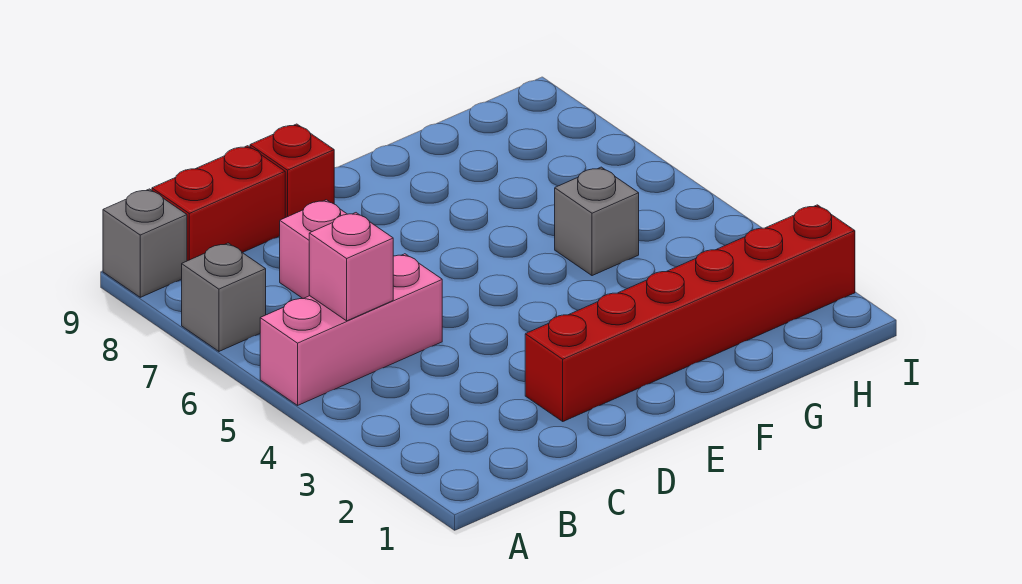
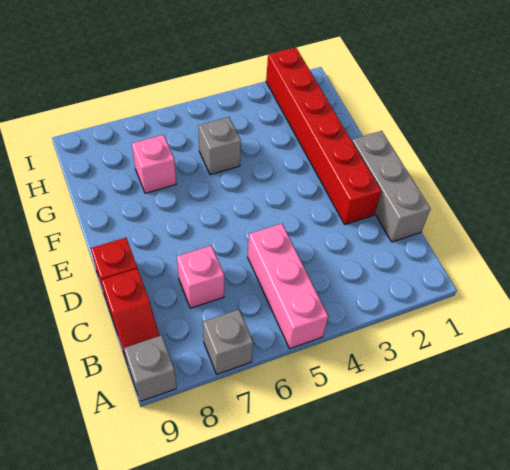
pink 1x1 brick [309,213,393,321] -> pink 1x1 brick moved to [132,135,176,193]
red 1x2 brick [152,146,285,261] -> red 1x2 slope [101,268,159,361]
none -> grey 1x3 brick [352,131,430,242]

